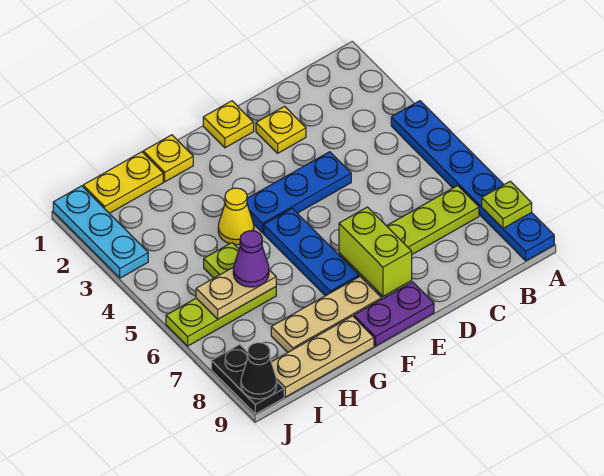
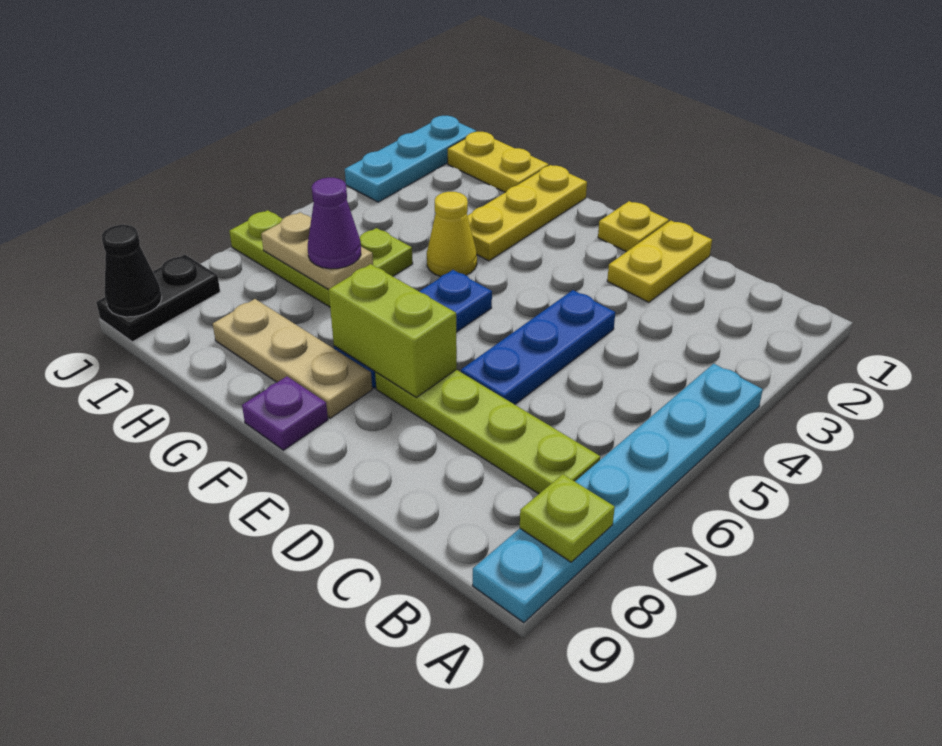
blue 1x6 plate [391,101,554,261] -> cyan 1x6 plate [473,364,763,623]
yellow 1x1 plate [256,106,306,153] -> yellow 1x2 plate [607,221,712,302]
blue 1x3 plate [247,152,351,233] -> blue 1x3 plate turned to [461,290,615,404]
lime 1x2 brick [339,207,412,296] -> lime 1x2 brick turned to [329,264,457,397]
purple 1x2 plate [354,282,434,346] -> purple 1x1 plate [242,376,328,450]
yellow 1x1 plate [143,135,193,182] -> yellow 1x3 plate [468,165,587,261]
tan 1x3 plate [271,316,374,397] -> none

